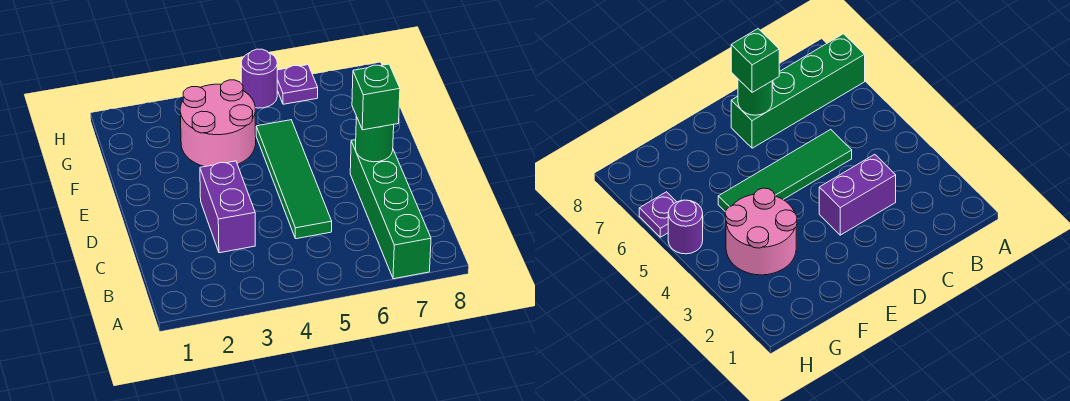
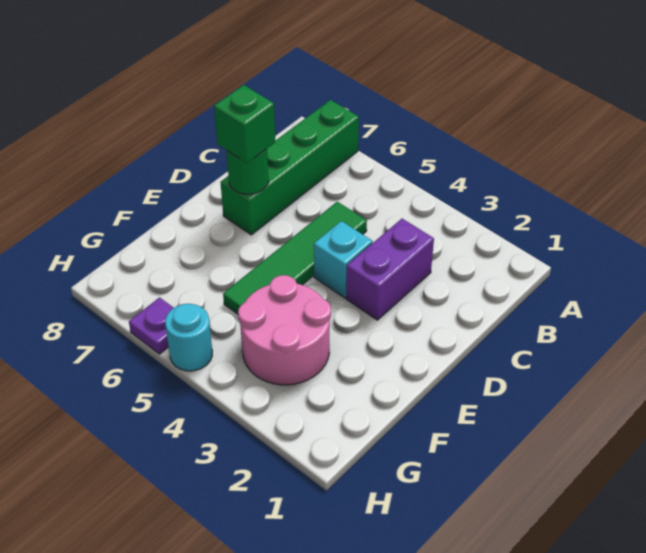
none -> cyan 1x1 brick [314,221,373,298]
purple 1x1 round brick [241,49,277,108] -> cyan 1x1 round brick [165,304,212,371]

